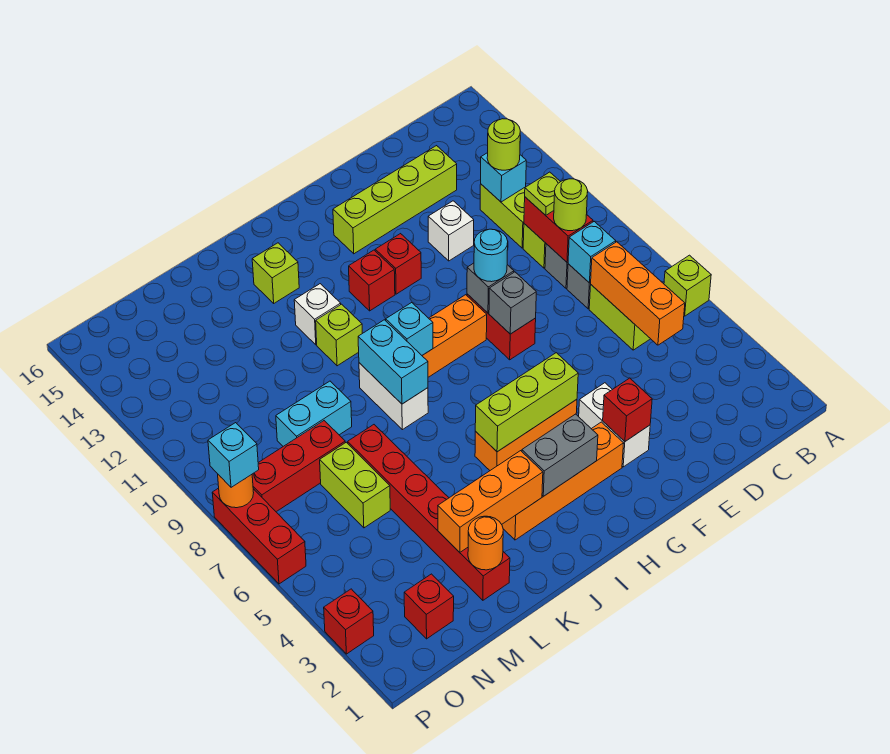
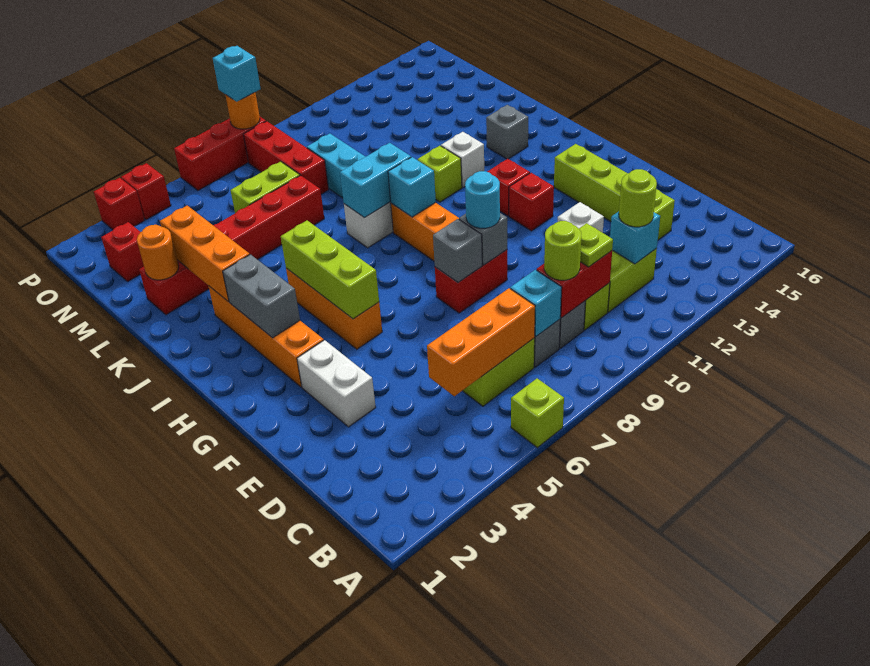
white 1x2 brick [579,383,650,467] -> white 1x2 brick turned to [297,340,376,427]
red 1x1 brick [603,378,652,441] -> red 1x1 brick moved to [121,163,171,220]
lime 1x1 brick [252,243,299,303] -> grey 1x1 brick [486,105,528,159]

